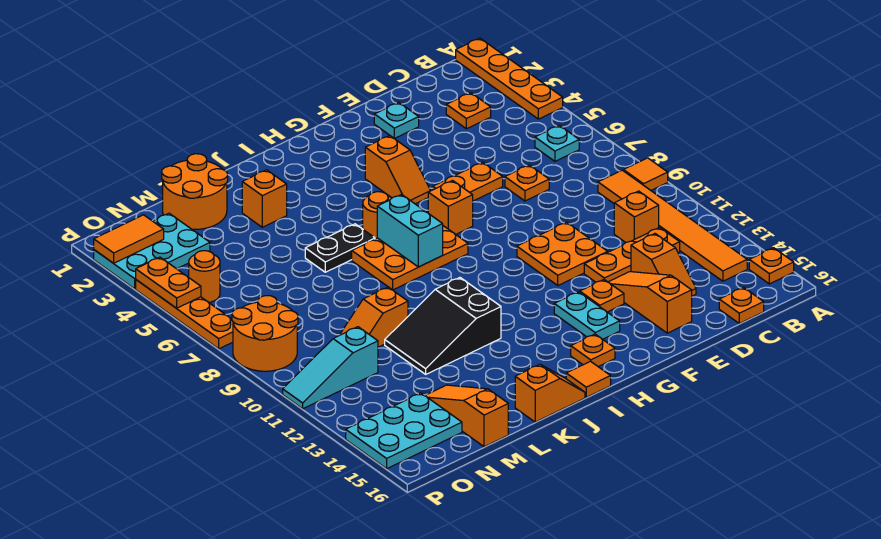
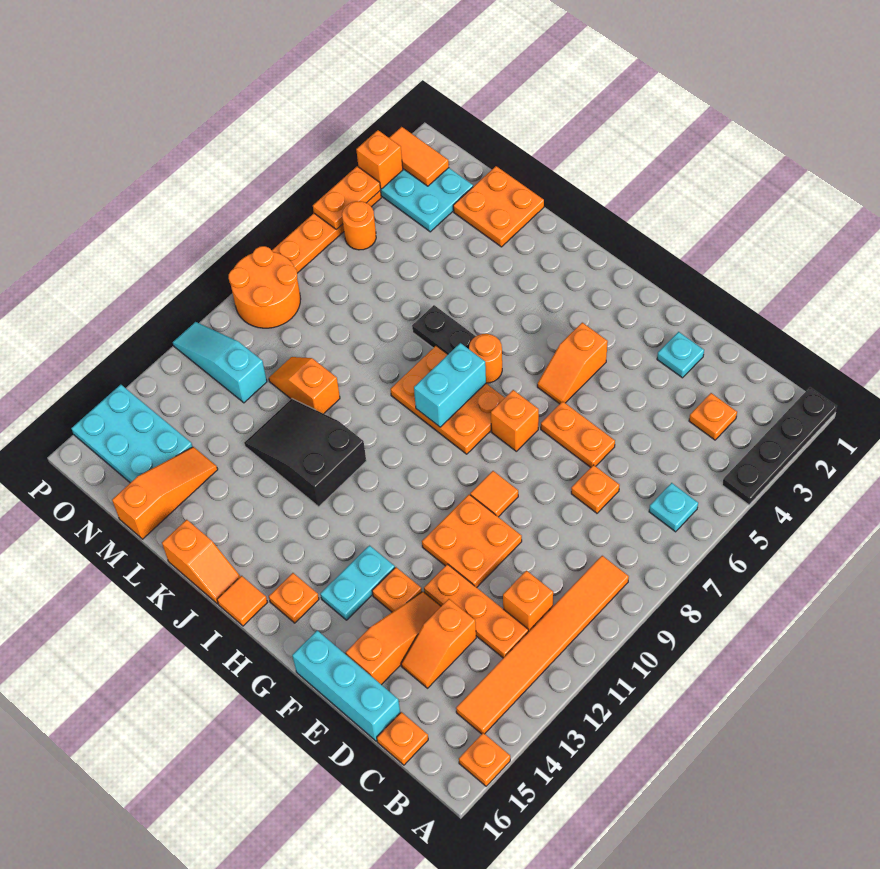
orange 1x4 plate [456,38,563,119] -> black 1x4 plate [722,388,837,505]
orange 1x1 tile [623,158,668,190] -> orange 1x1 tile moved to [470,471,518,517]
none -> cyan 1x3 brick [292,630,400,741]
orange 1x1 brick [242,170,287,227] -> orange 1x1 brick moved to [356,130,403,189]
orange 2x2 round brick [162,154,228,229] -> orange 2x2 plate [453,166,544,247]

